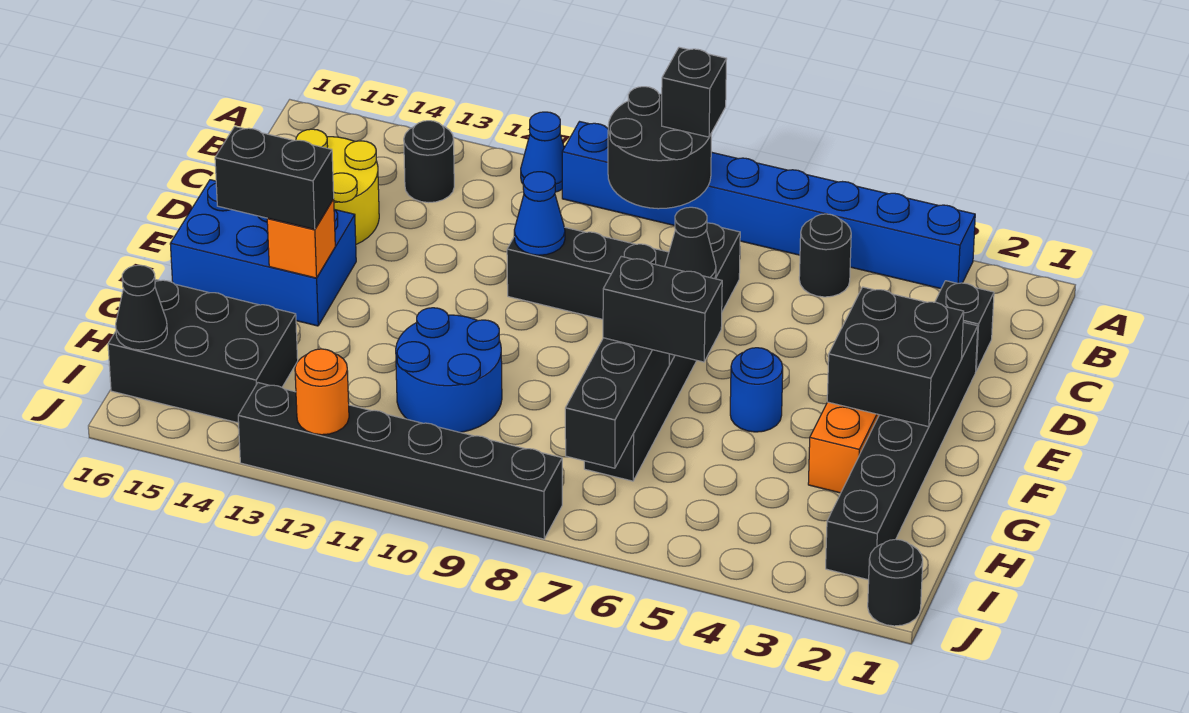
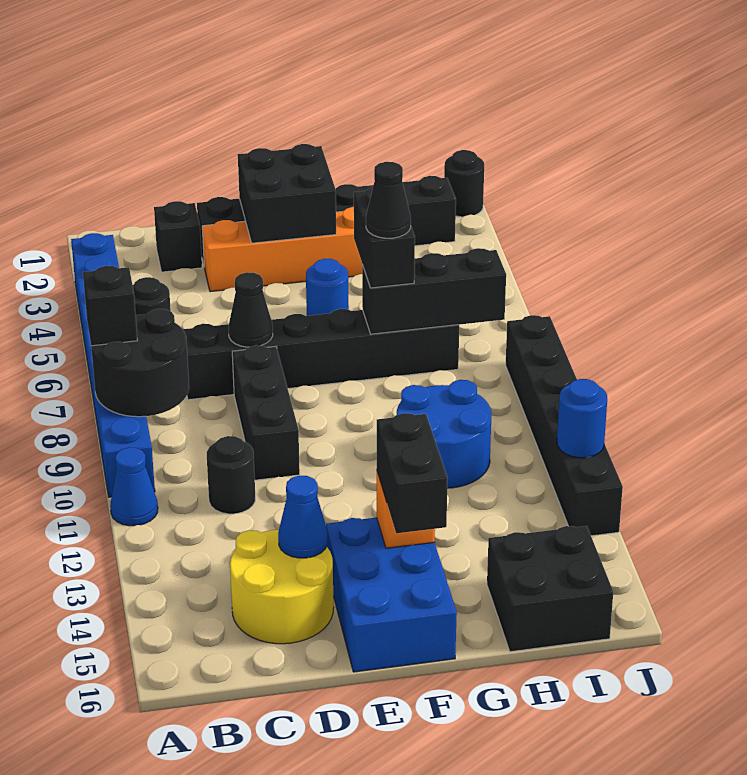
black 1x1 round brick [404,121,454,203] -> black 1x1 round brick moved to [207,436,255,514]
blue 1x1 cone [514,172,565,255] -> blue 1x1 cone moved to [278,476,328,558]
black 2x3 brick [108,280,298,423] -> black 2x2 brick [487,526,613,652]
black 1x1 cone [116,265,167,350] -> black 1x1 cone moved to [366,162,411,238]
orange 1x1 round brick [295,349,349,435] -> blue 1x1 round brick [557,379,607,458]

